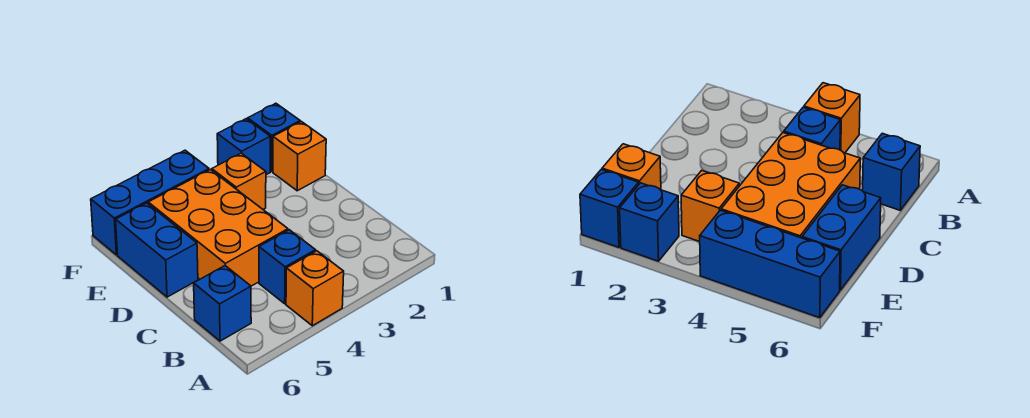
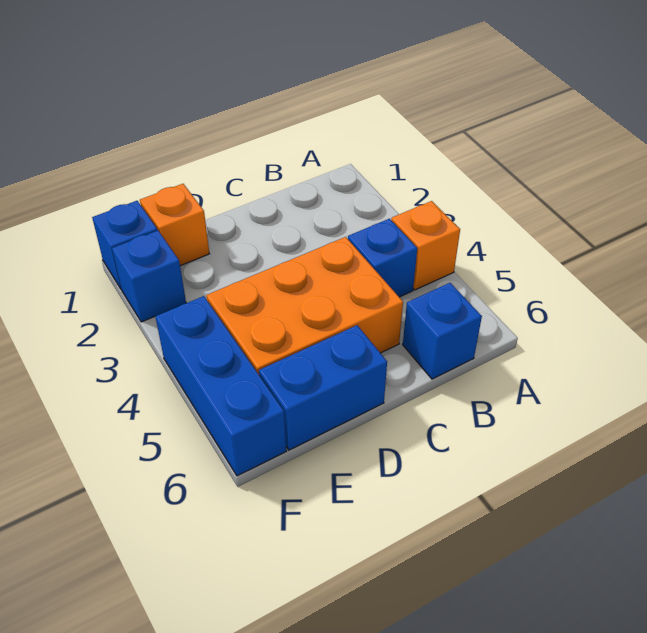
orange 1x1 brick [212,153,266,209] -> none

